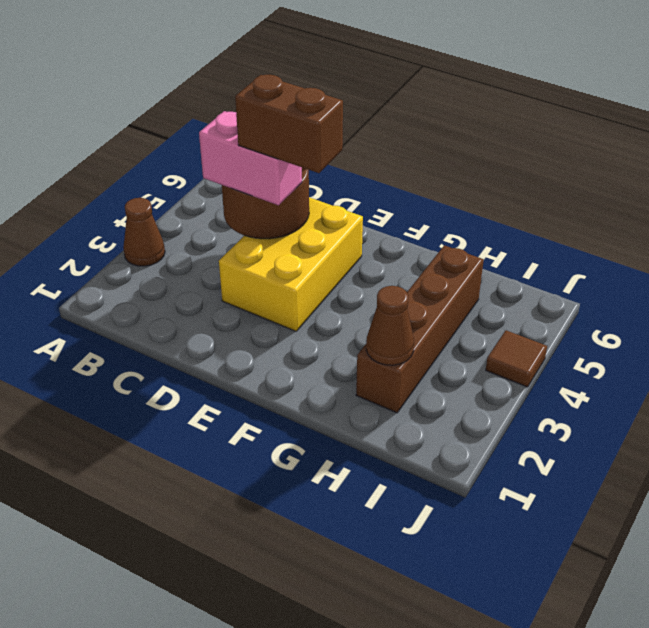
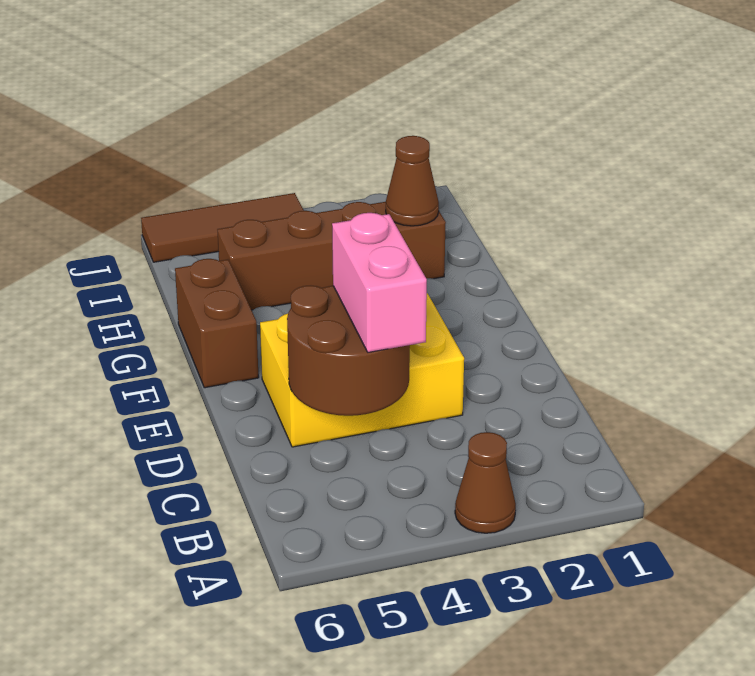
brown 1x2 brick [235,75,343,173] -> brown 1x2 brick moved to [175,259,259,388]
brown 1x1 tile [486,330,547,387] -> brown 1x3 tile [141,193,304,262]

